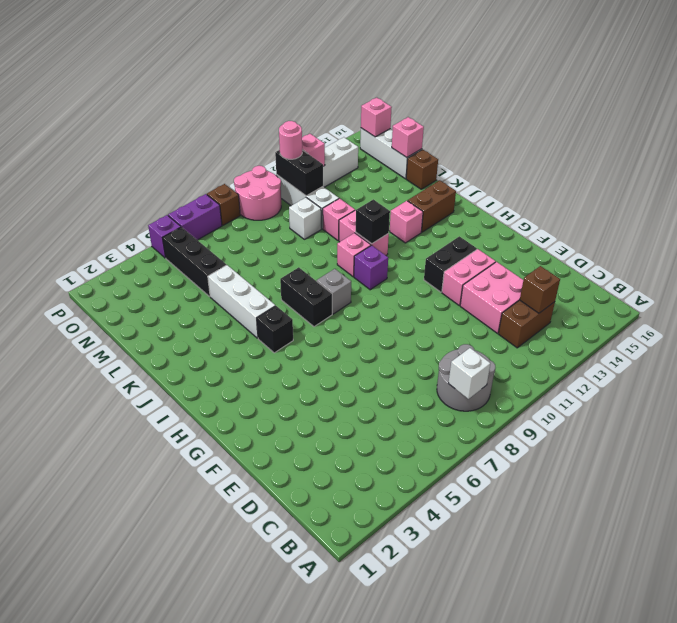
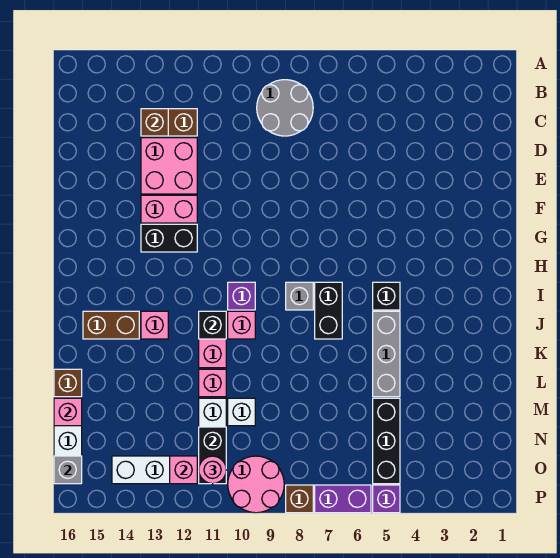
white 1x1 brick [448,348,490,399] -> none
white 1x3 brick [208,265,275,338] -> grey 1x3 brick [373,311,400,397]
pink 1x1 brick [361,98,392,137] -> grey 1x1 brick [54,456,82,484]

